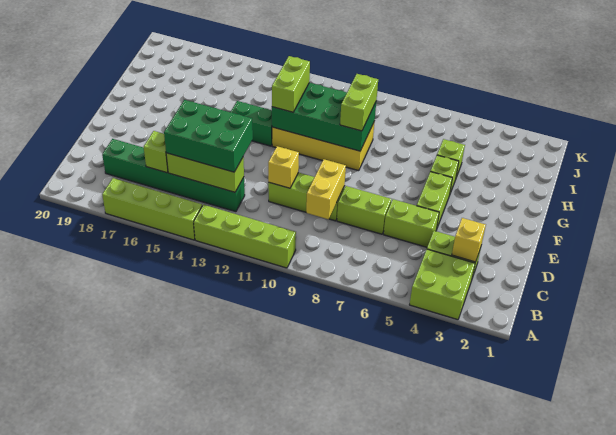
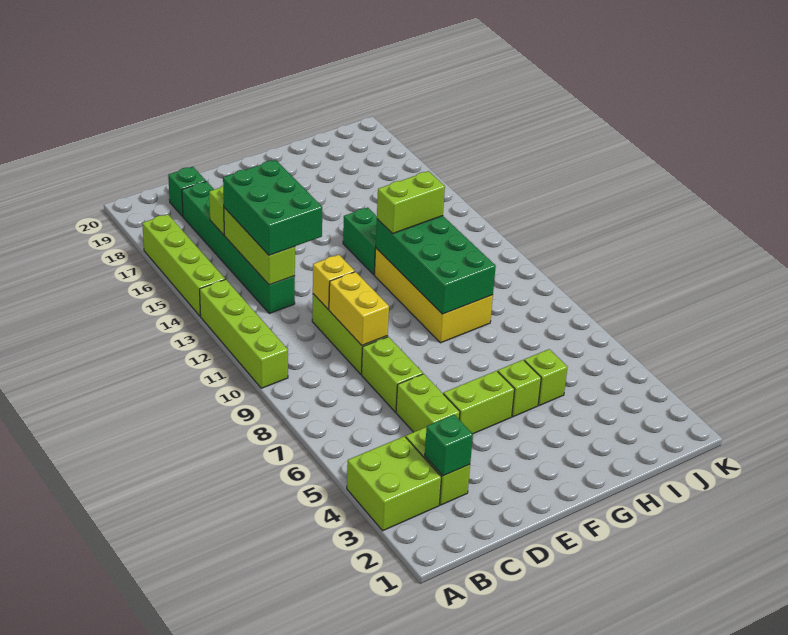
yellow 1x1 brick [452,218,486,262] -> green 1x1 brick [425,415,473,476]
yellow 1x2 brick [306,159,346,219] -> yellow 1x2 brick turned to [329,272,389,345]
none -> green 1x1 brick [168,167,206,217]
lime 1x2 brick [340,74,378,131] -> none

